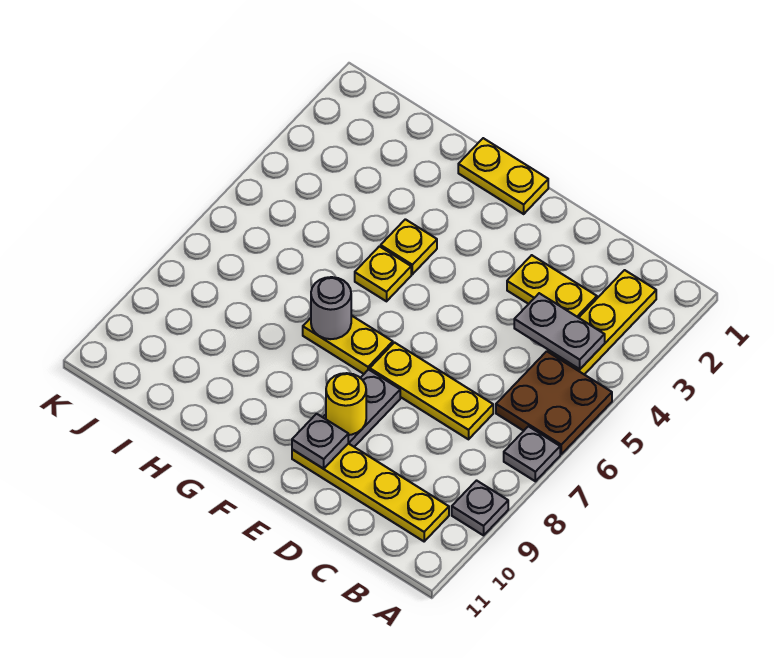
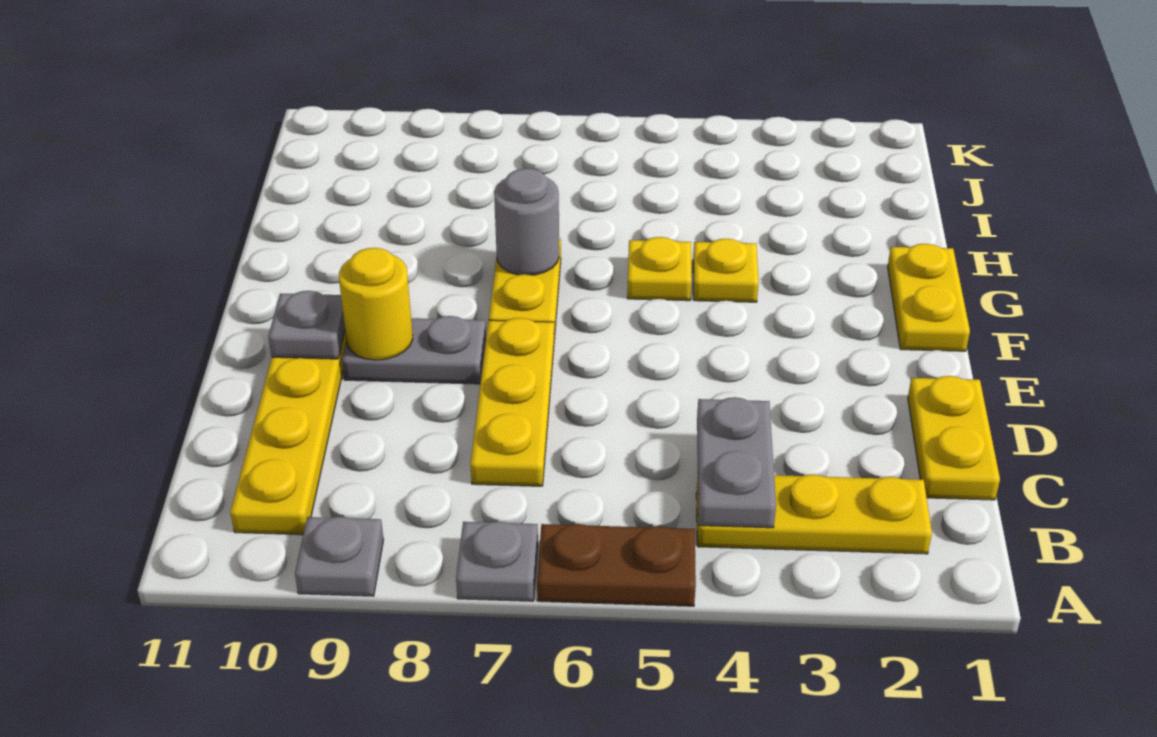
brown 2x2 plate [496,351,612,454] -> brown 1x2 plate [537,524,696,606]
yellow 1x2 plate [507,255,597,318] -> yellow 1x2 plate moved to [908,376,1000,500]

